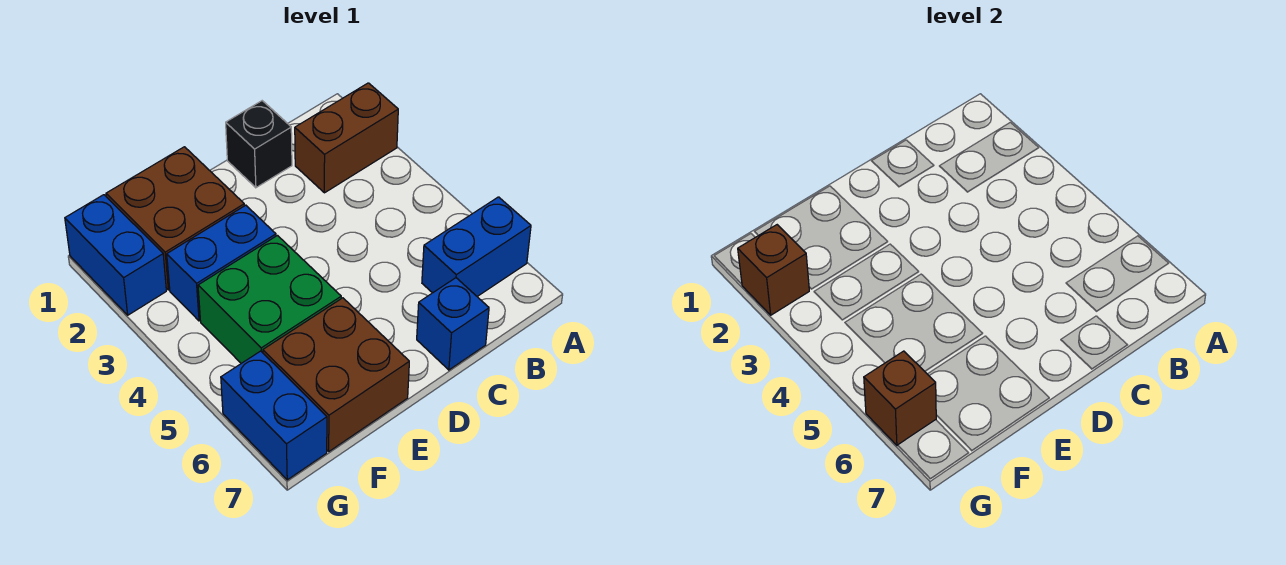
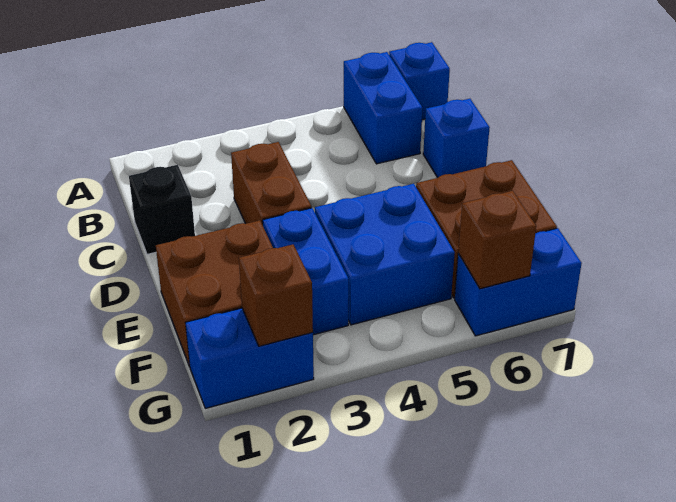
brown 1x2 brick [295,83,398,193] -> brown 1x2 brick moved to [231,142,311,225]
none -> blue 1x1 brick [389,42,450,120]
green 2x2 brick [198,236,341,363] -> blue 2x2 brick [315,184,455,325]

